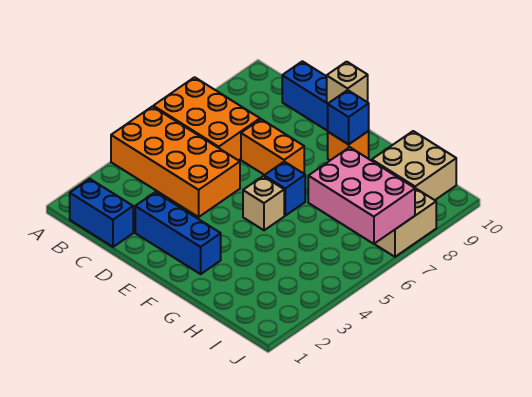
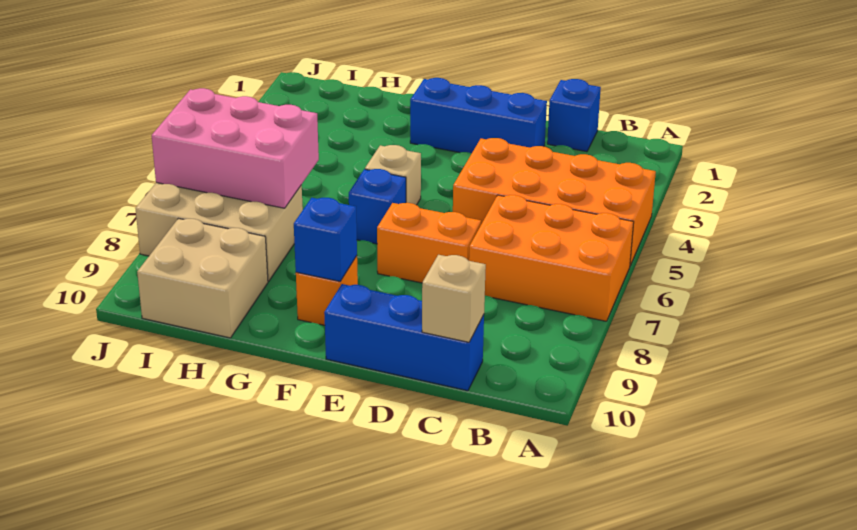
blue 1x2 brick [70,179,133,247] -> blue 1x1 brick [547,79,601,152]
tan 1x1 brick [327,62,368,104] -> tan 1x1 brick moved to [422,255,486,342]

